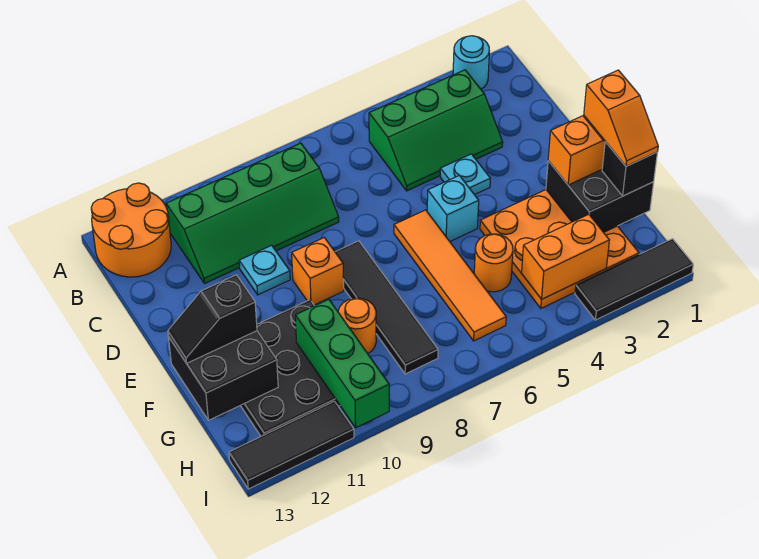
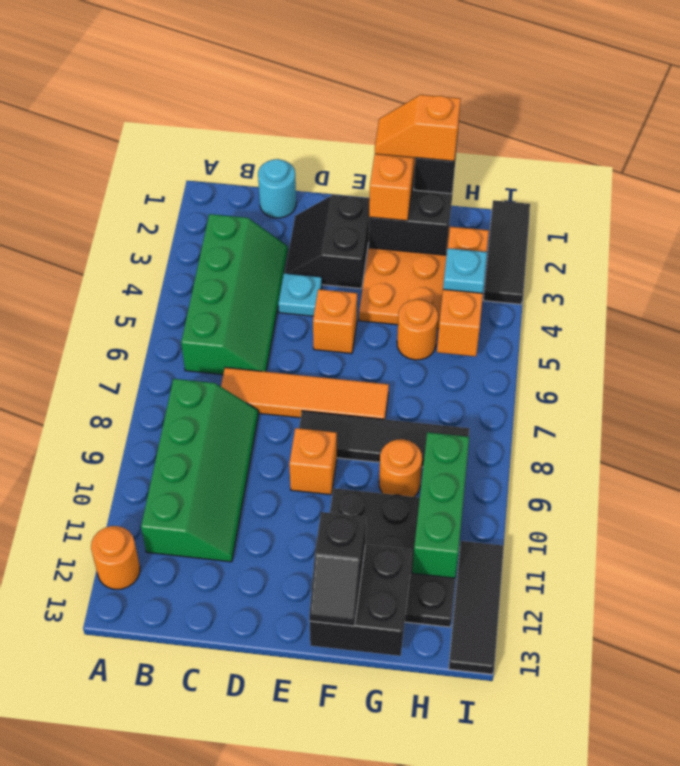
cyan 1x1 round brick [453,36,489,89] -> cyan 1x1 round brick moved to [258,159,296,218]
orange 2x2 round brick [91,183,171,277] -> orange 1x1 round brick [91,526,140,589]
green 2x3 slope [369,70,503,191] -> green 2x4 slope [181,214,288,375]
none -> black 2x2 slope [285,195,370,289]
cyan 1x1 plate [239,245,290,295] -> cyan 1x1 plate moved to [443,248,487,293]
cyan 1x1 brick [427,175,479,241] -> orange 1x1 brick [313,289,357,354]
orange 1x4 tile [394,210,506,341] -> orange 1x4 tile moved to [221,367,389,419]
orange 1x2 slope [584,70,658,166] -> orange 1x2 slope turned to [375,95,461,161]
green 1x3 brick [295,299,389,428] -> green 1x3 brick turned to [412,432,469,578]
orange 1x2 brick [522,214,609,299] -> orange 1x3 brick [437,227,489,357]

